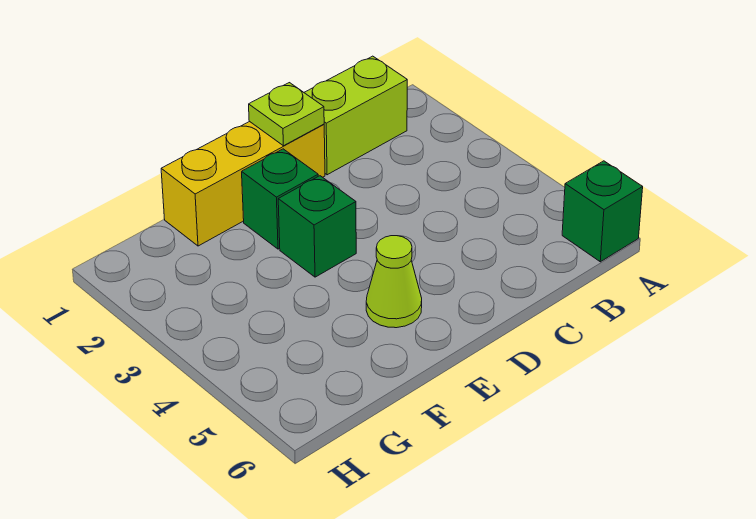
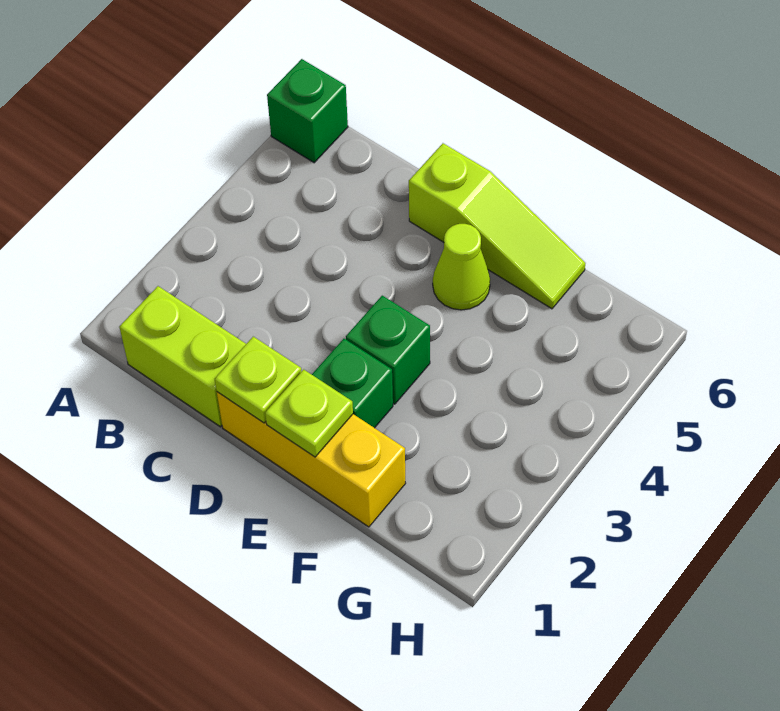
none -> lime 1x3 slope [409,143,585,309]
none -> lime 1x1 plate [265,369,353,457]

